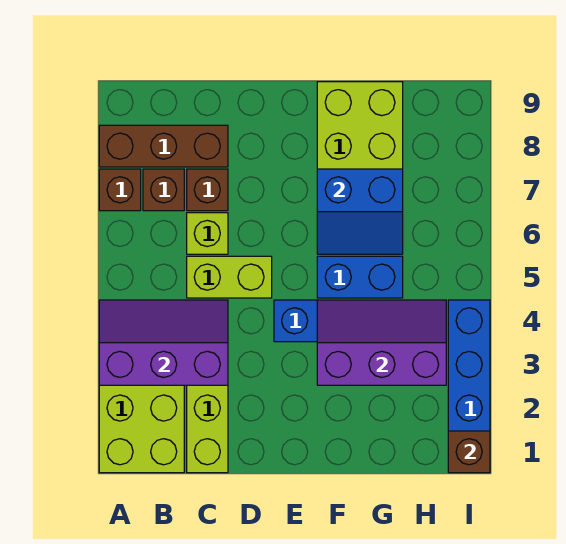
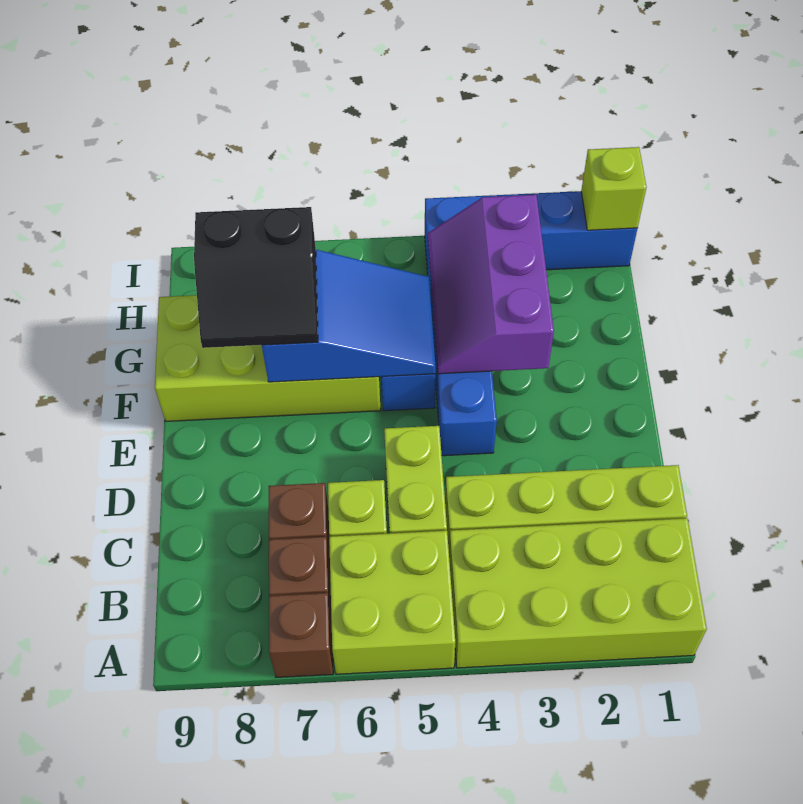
purple 2x3 slope [99,300,228,385] -> none
none -> lime 2x2 brick [329,531,455,674]
brown 1x3 brick [99,125,228,167] -> none
blue 2x2 slope [317,169,403,254] -> blue 2x3 slope [262,250,436,382]
none -> black 2x2 slope [194,207,318,348]
brown 1x1 brick [448,431,490,473] -> lime 1x1 brick [581,147,646,230]

